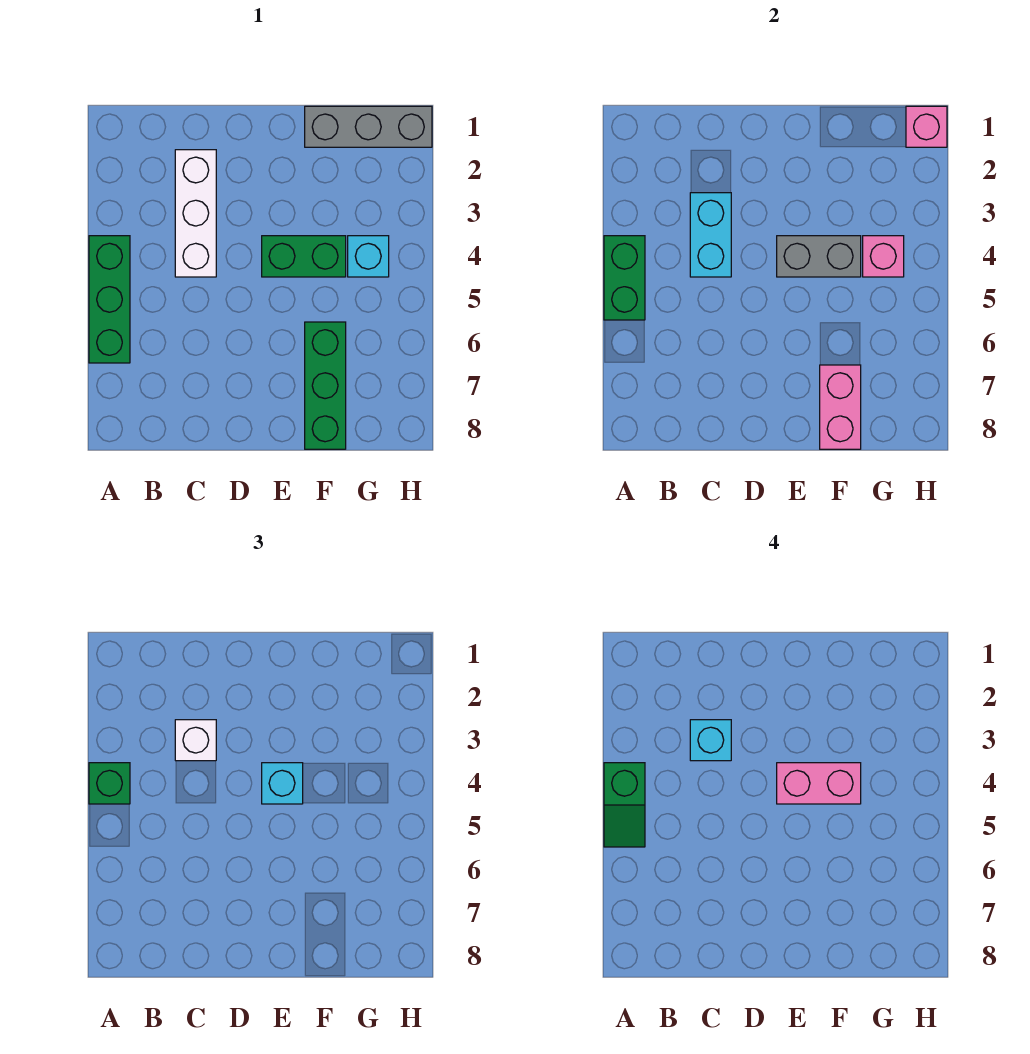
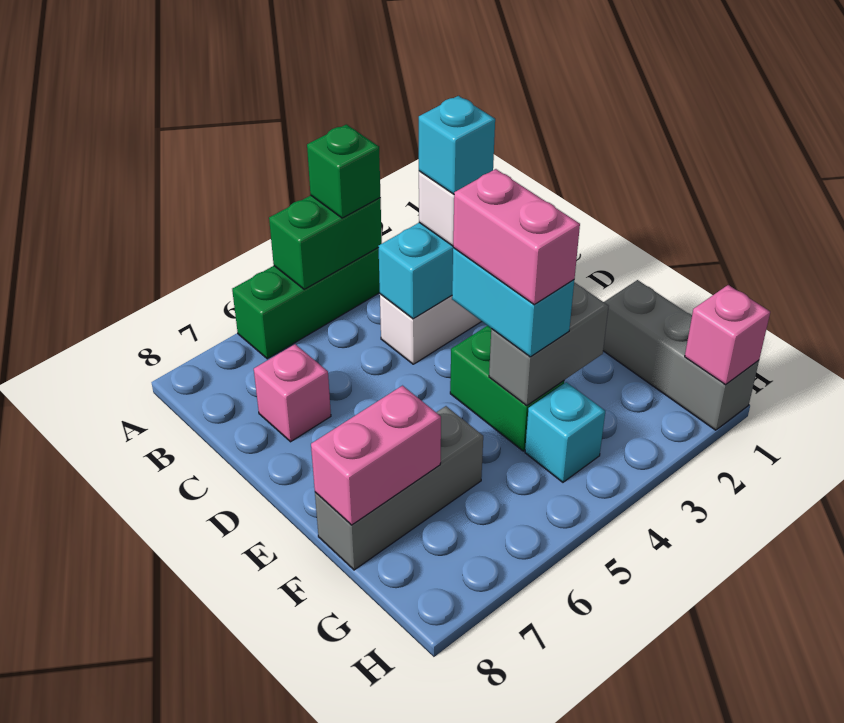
green 1x2 slope [604,763,645,847] -> none
grey 1x2 brick [777,236,861,277] -> grey 1x2 brick turned to [489,282,609,405]
cyan 1x1 brick [262,763,303,804] -> cyan 1x2 brick [452,248,574,357]
green 1x3 brick [305,322,346,449] -> grey 1x3 brick [315,406,483,570]
pink 1x1 brick [863,236,904,277] -> pink 1x1 brick moved to [254,344,331,442]

